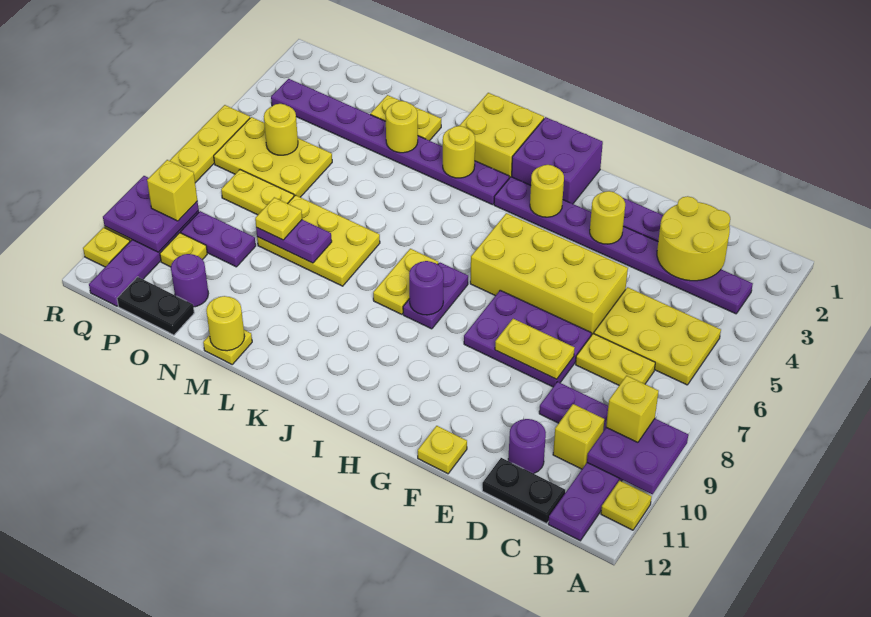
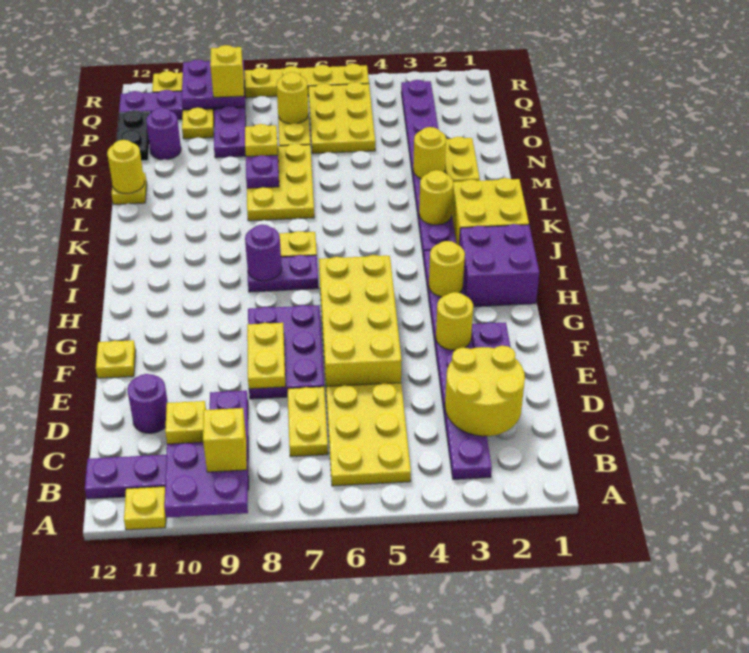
black 1x2 plate [482,458,565,524] -> none
yellow 1x1 round brick [264,104,298,155] -> yellow 1x1 round brick moved to [276,72,309,124]

